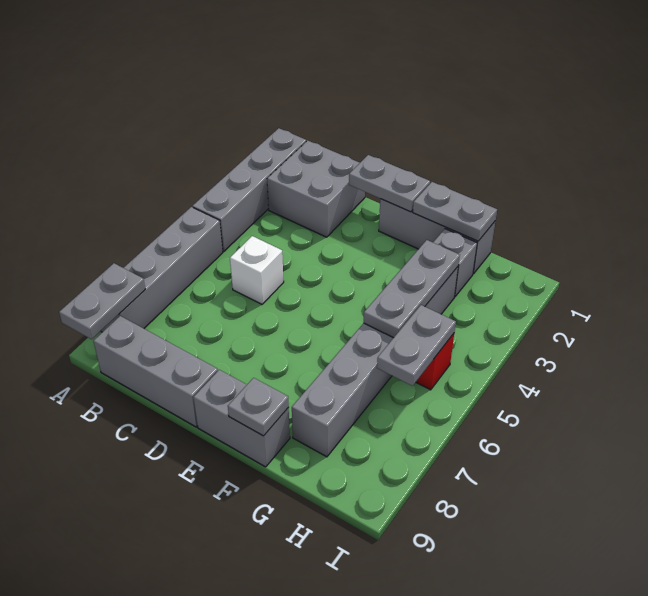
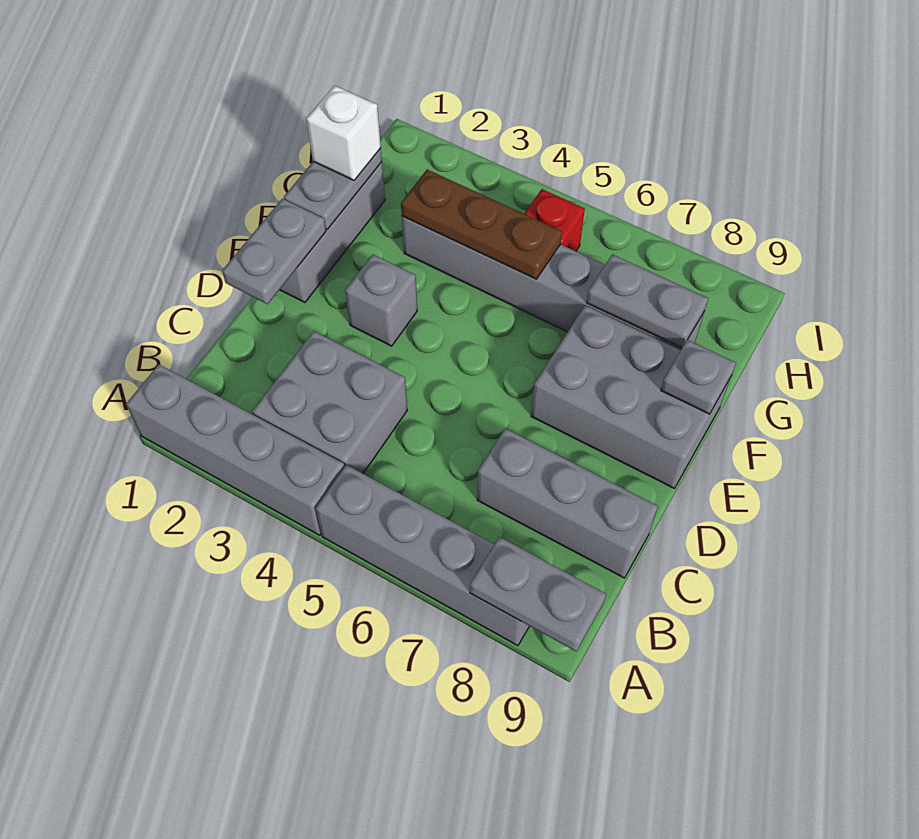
grey 2x2 brick [267,141,365,237] -> grey 2x2 brick moved to [252,331,407,473]
grey 1x3 brick [94,316,218,427] -> grey 1x3 brick turned to [477,428,658,578]
white 1x1 brick [230,236,284,304] -> white 1x1 brick moved to [306,86,381,180]
grey 1x2 brick [194,370,290,467] -> grey 2x3 brick [531,305,731,488]
grey 1x1 brick [433,229,477,297] -> grey 1x1 brick moved to [345,254,417,346]
grey 1x3 plate [364,240,460,338] -> brown 1x3 plate [401,170,562,279]
grey 1x2 plate [377,305,456,386] -> grey 1x2 plate moved to [586,254,708,348]

